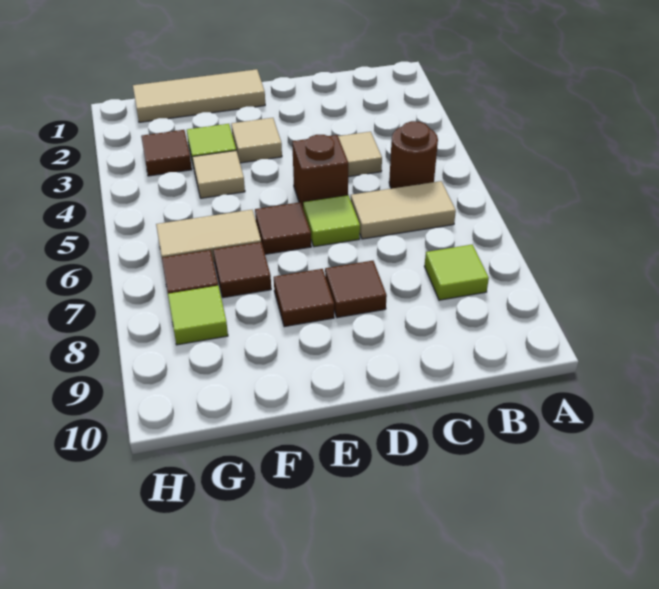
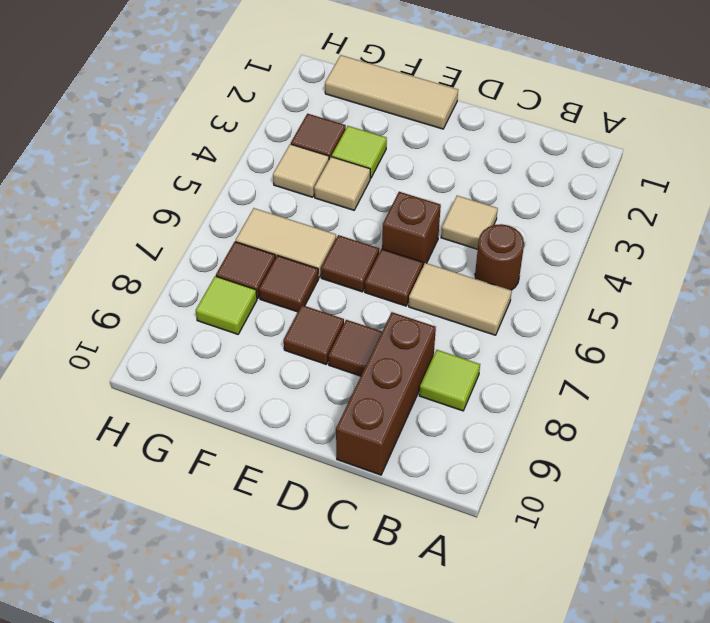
none -> brown 1x3 brick [336,312,436,475]
lime 1x1 tile [303,195,360,247] -> brown 1x1 tile [365,249,423,306]
tan 1x1 tile [231,118,282,163] -> tan 1x1 tile moved to [273,144,329,197]

